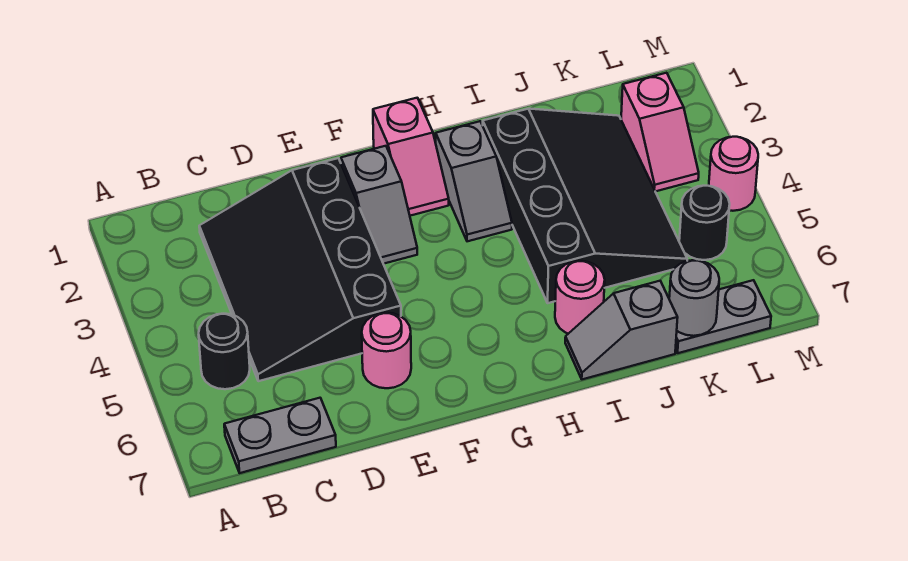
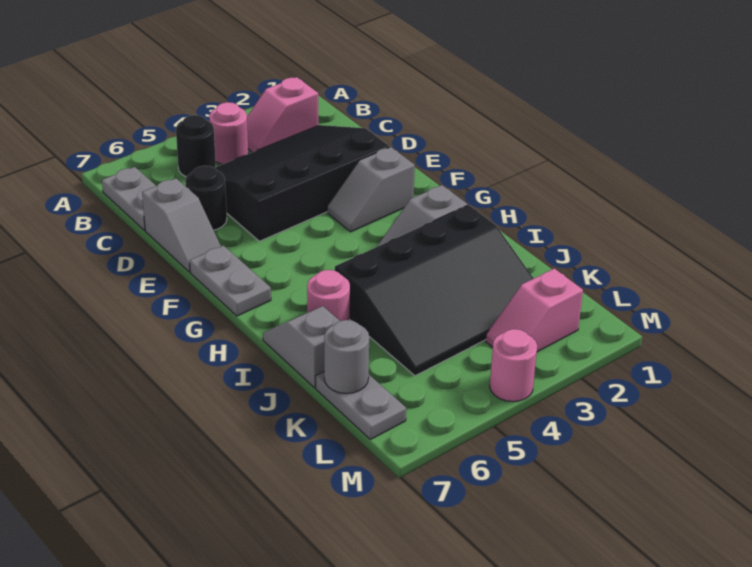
none -> grey 1x2 slope [142,178,221,272]
pink 1x1 round brick [362,313,411,388] -> pink 1x1 round brick moved to [209,102,248,164]
none -> grey 1x2 plate [190,246,271,316]
pink 1x2 slope [373,98,449,216] -> pink 1x2 slope moved to [247,77,318,152]
black 1x1 round brick [679,186,730,260] -> black 1x1 round brick moved to [185,166,227,230]

